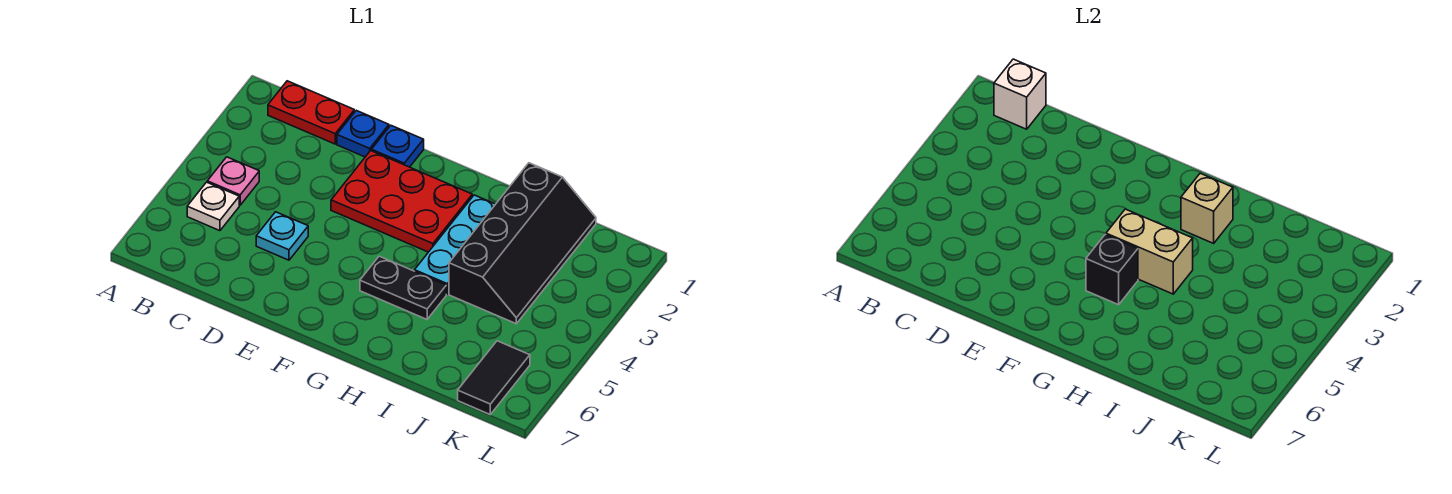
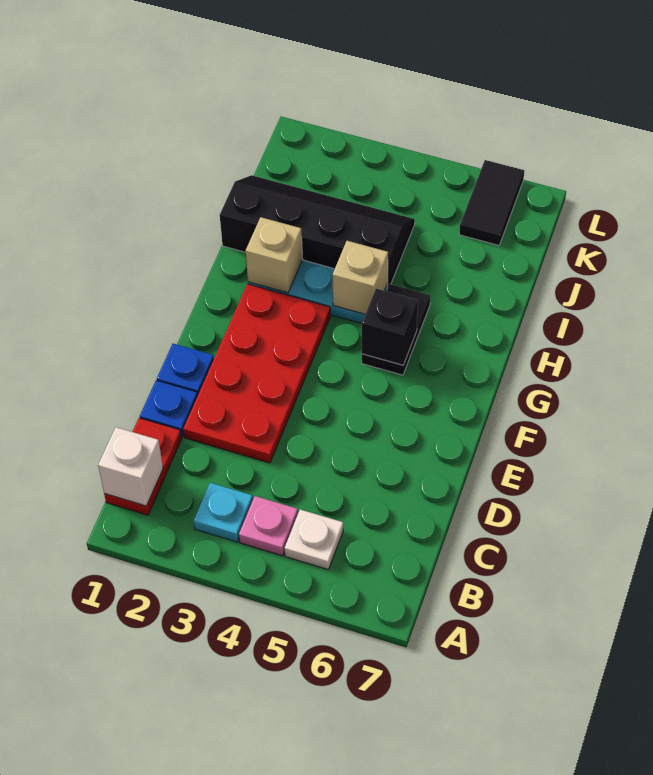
cyan 1x1 plate [256,212,308,260] -> cyan 1x1 plate moved to [194,483,253,542]
red 2x3 plate [331,151,472,252] -> red 2x4 plate [183,284,331,463]
tan 1x2 brick [1106,209,1193,294] -> tan 1x1 brick [333,241,388,314]
black 1x2 tile [458,341,530,414] -> black 1x2 tile turned to [459,160,524,245]

